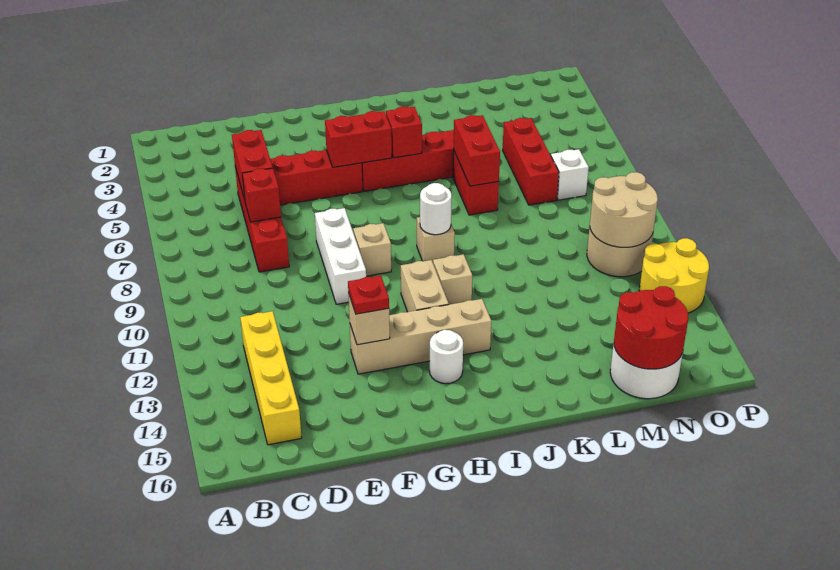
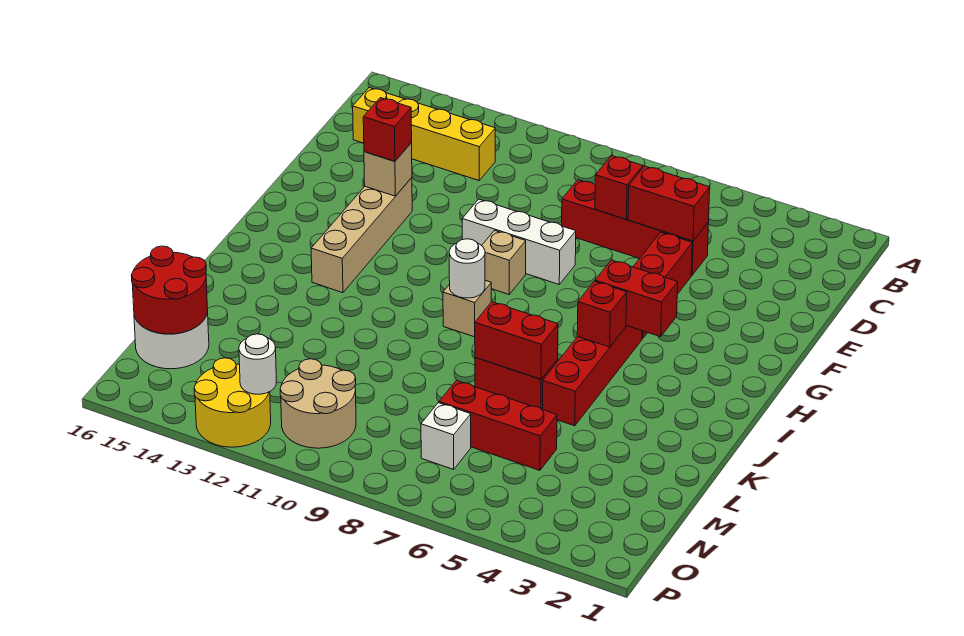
red 1x1 plate [348,276,389,314] -> red 1x1 brick [363,98,412,161]
red 1x2 brick [325,111,392,167] -> red 1x2 brick turned to [595,260,678,337]
tan 1x2 brick [401,260,449,312] -> none
white 1x1 round brick [430,330,463,384] -> white 1x1 round brick moved to [239,334,276,394]
tan 1x1 brick [433,254,472,305] -> none
tan 2x2 round brick [590,172,658,247] -> none

